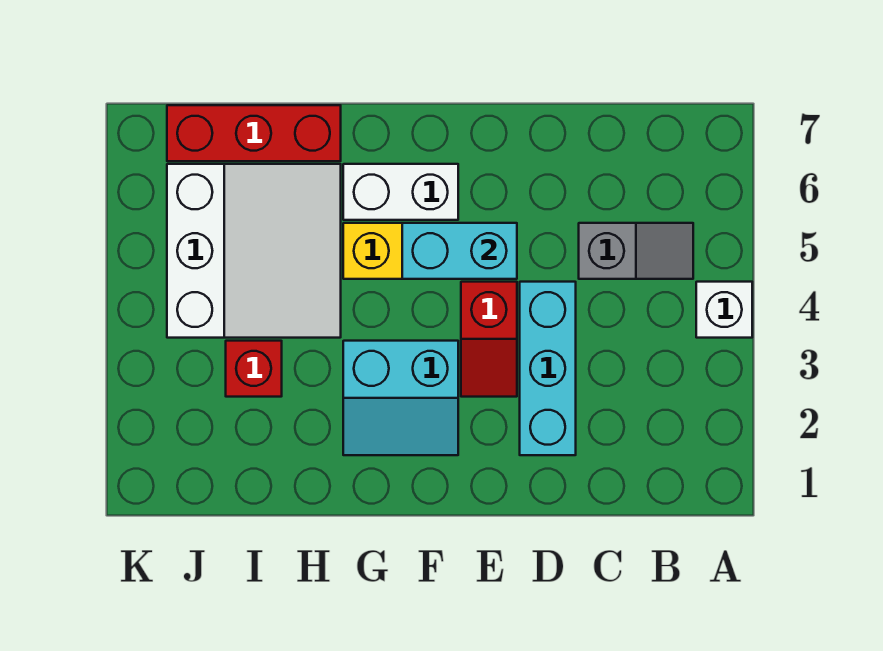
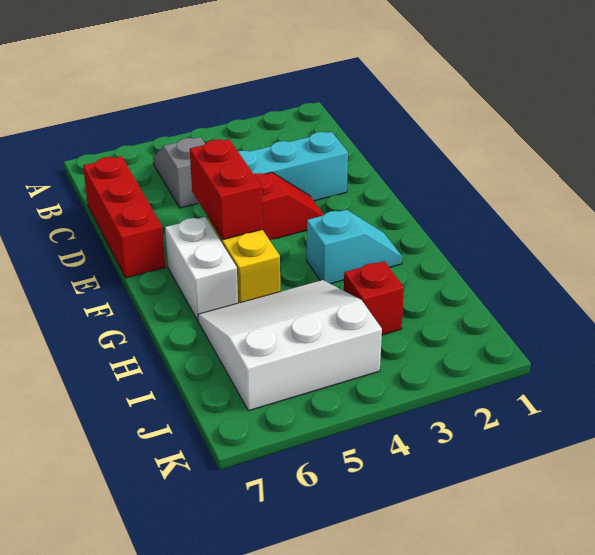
white 1x1 brick [696,282,752,338] -> none
cyan 1x2 brick [402,223,517,279] -> red 1x2 brick [190,139,263,240]
cyan 2x2 slope [343,341,458,455] -> cyan 1x2 slope [307,210,402,284]
red 1x3 brick [167,105,341,161] -> red 1x3 brick moved to [83,156,165,278]

